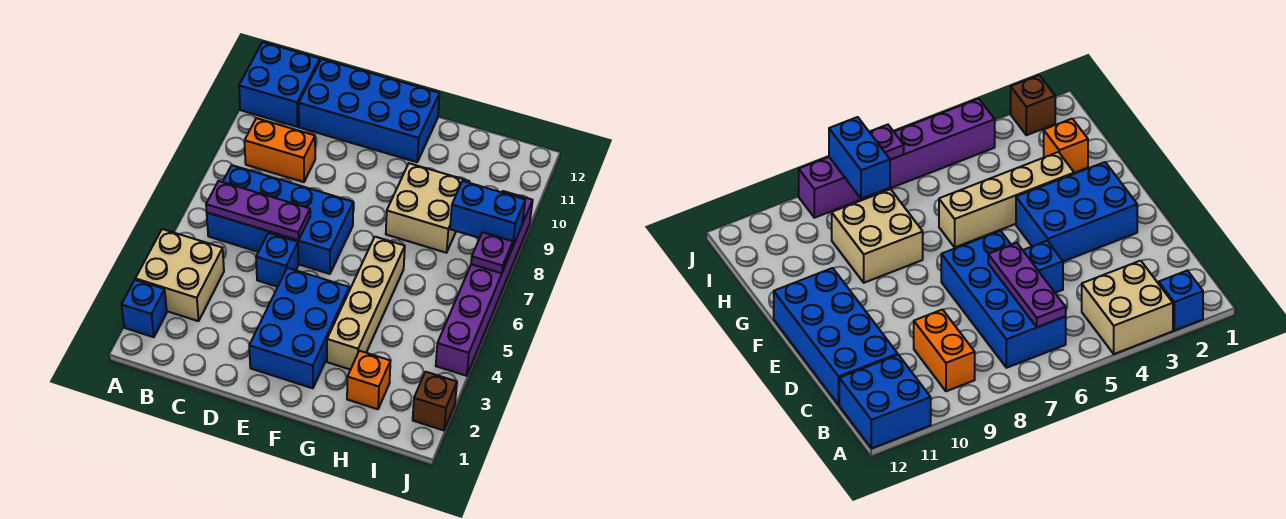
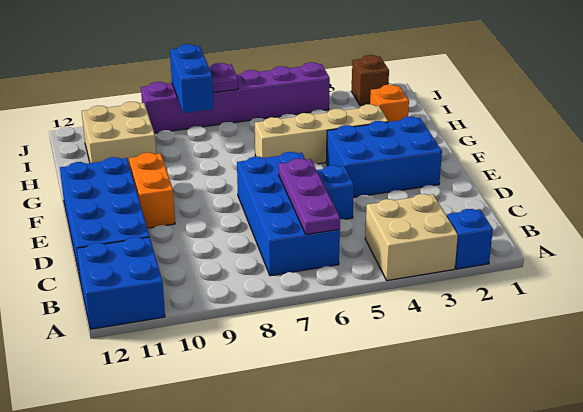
orange 1x2 brick [245,118,315,182] -> orange 1x2 brick moved to [129,153,175,228]
tan 2x2 brick [386,163,469,253] -> tan 2x2 brick moved to [82,102,156,163]

